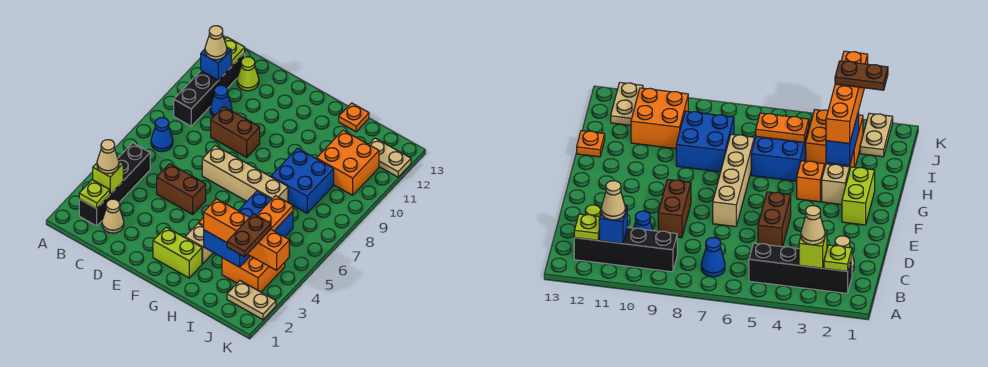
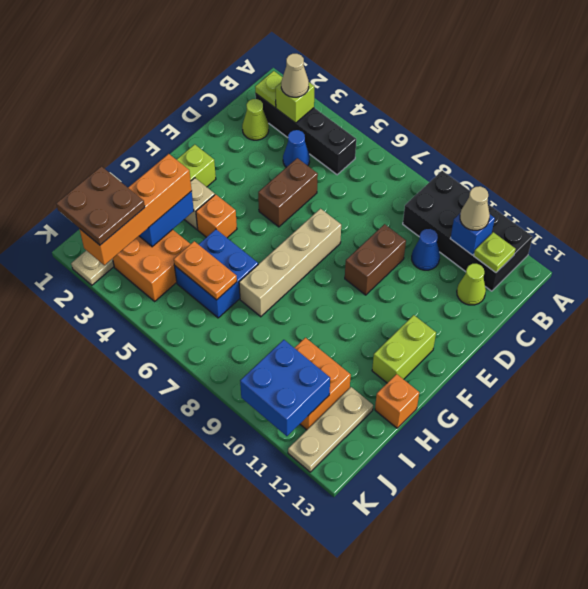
blue 1x1 cone [151,118,173,152] -> blue 1x1 cone moved to [283,130,310,167]
black 1x4 brick [174,53,245,126] -> black 2x4 brick [403,171,533,291]
tan 1x1 cone [102,199,124,233] -> lime 1x1 cone [242,99,269,140]
none -> lime 1x2 brick [372,315,436,383]
blue 2x2 brick [271,148,334,213] -> blue 2x2 brick moved to [240,340,330,436]
orange 1x1 plate [339,103,369,132] -> orange 1x1 brick [375,374,419,428]
brown 1x2 plate [227,214,271,257] -> brown 2x2 plate [56,166,145,245]
tan 1x2 plate [369,138,411,177] -> tan 1x3 plate [288,387,373,472]

